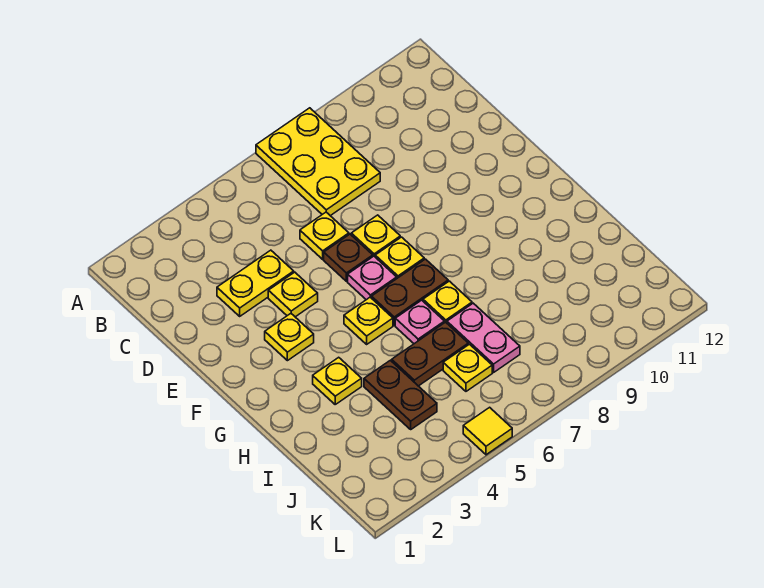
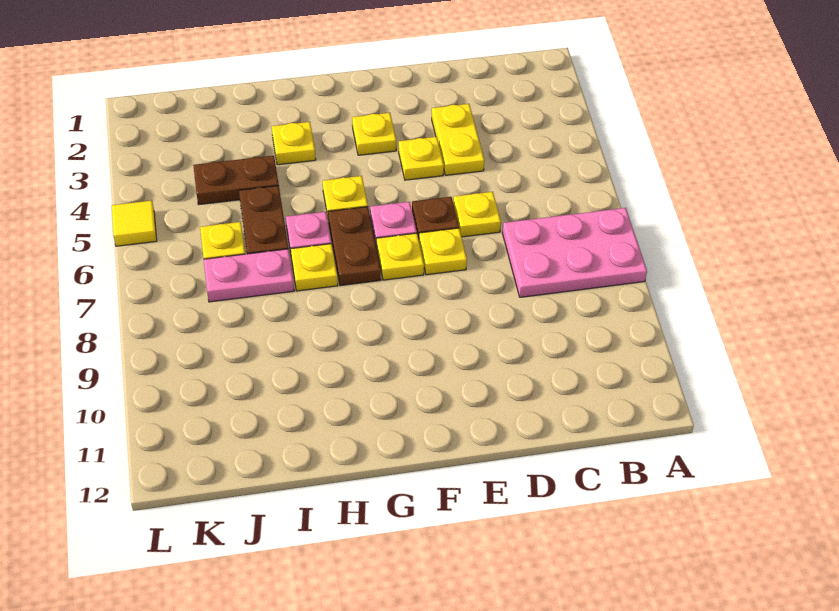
yellow 2x3 plate [256,108,380,216] -> pink 2x3 plate [503,208,647,297]

